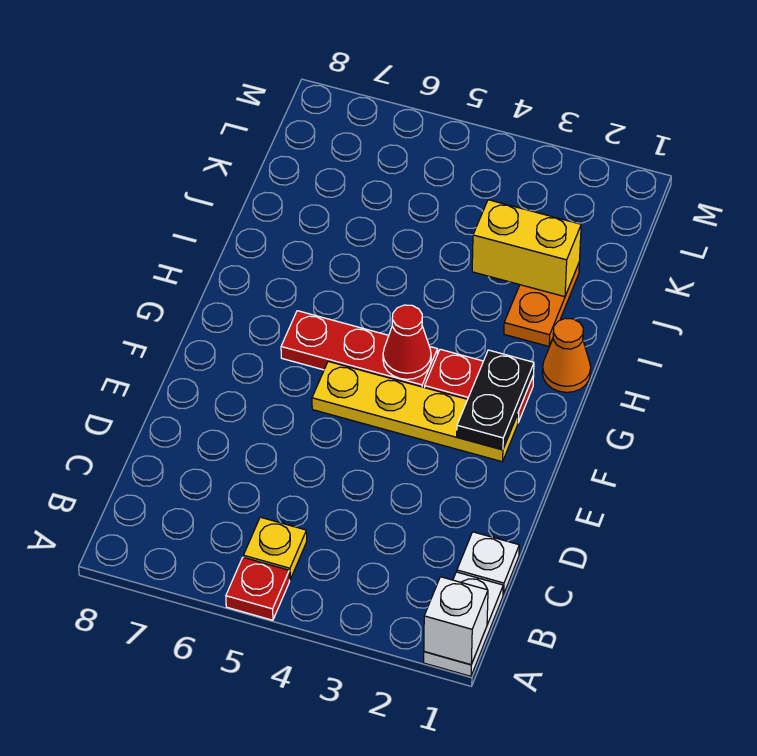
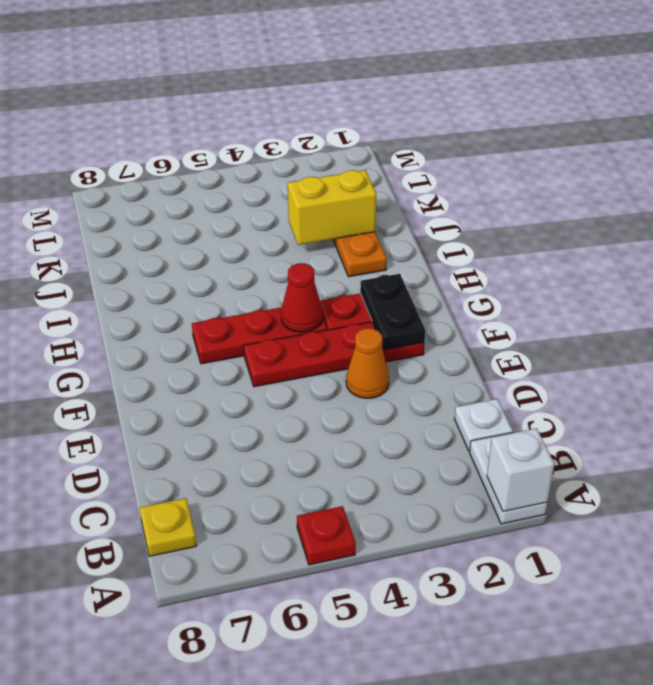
yellow 1x1 plate [243,517,307,580] -> yellow 1x1 plate moved to [140,498,196,556]
yellow 1x4 plate [312,361,518,462] -> red 1x4 plate [244,322,425,387]
orange 1x1 cone [542,318,591,392] -> orange 1x1 cone moved to [346,328,389,398]

